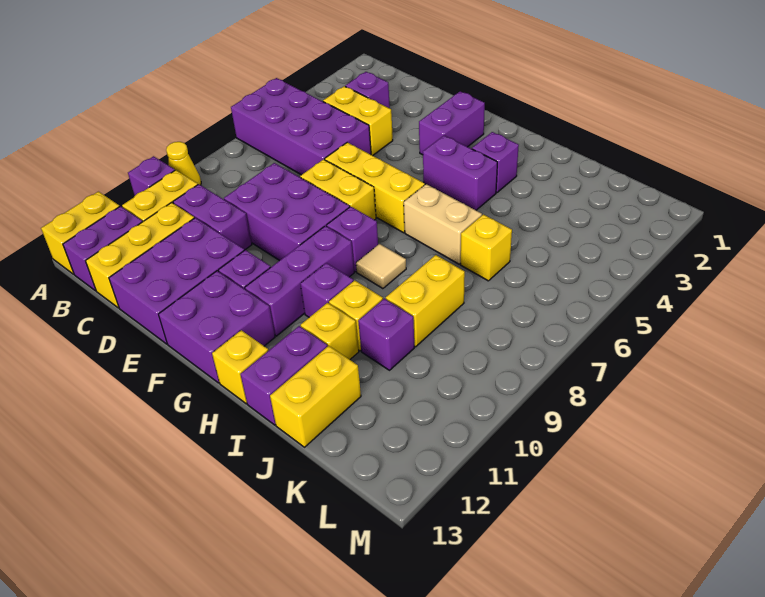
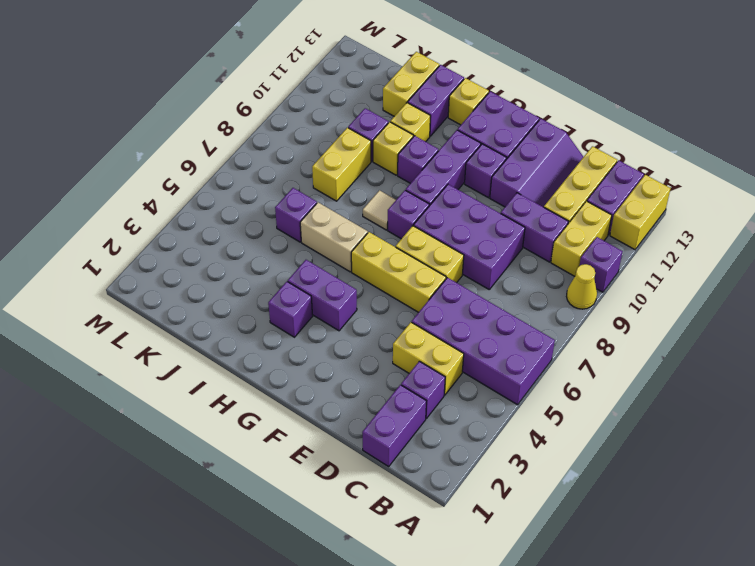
purple 2x3 brick [109,218,244,344] -> purple 2x3 slope [490,119,583,207]
purple 1x2 brick [419,91,485,155] -> purple 1x2 brick moved to [362,385,426,466]
yellow 1x1 brick [461,214,512,281] -> purple 1x1 brick [275,188,317,242]

